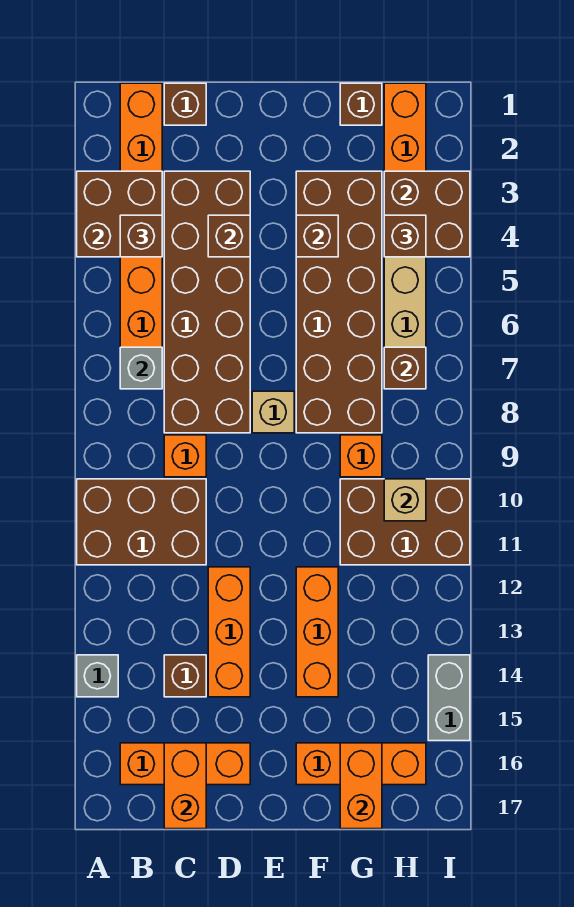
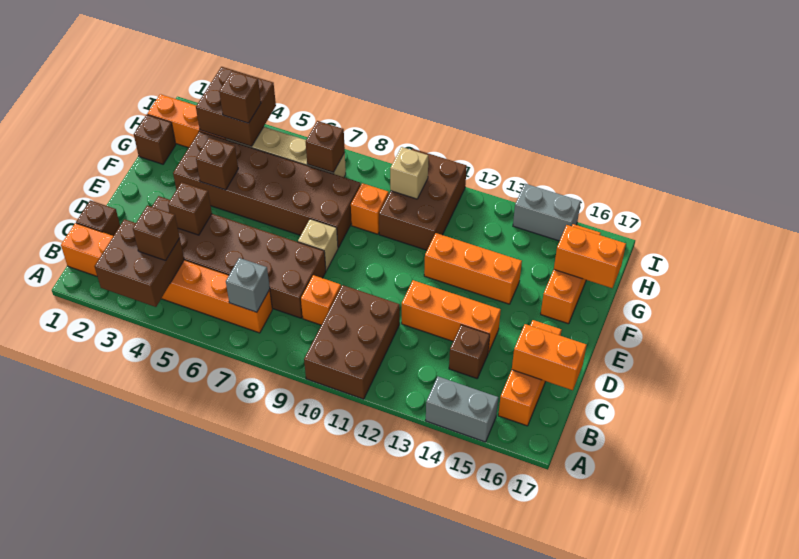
grey 1x1 brick [77,655,118,697] -> grey 1x2 brick [426,377,498,442]

